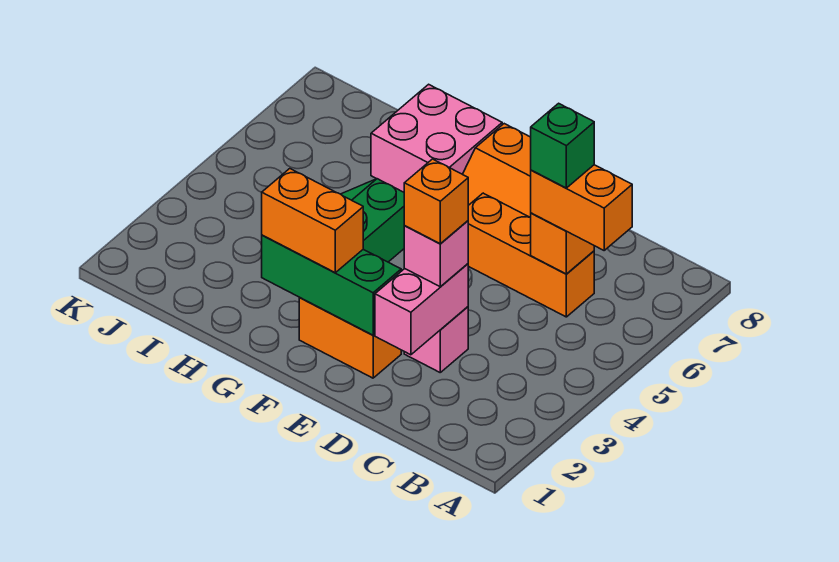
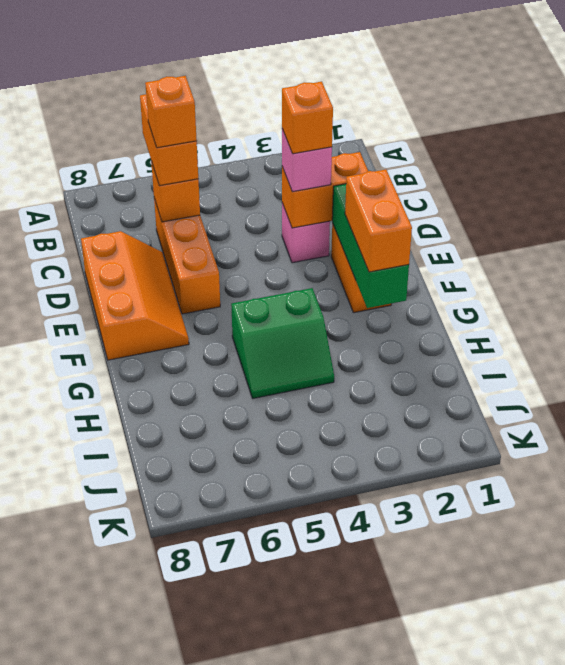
green 1x1 brick [531,103,594,188] -> orange 1x1 brick [145,76,197,148]
pink 1x2 brick [375,264,468,355] -> orange 1x2 brick [282,152,368,228]
pink 2x2 brick [371,84,502,192] -> none

